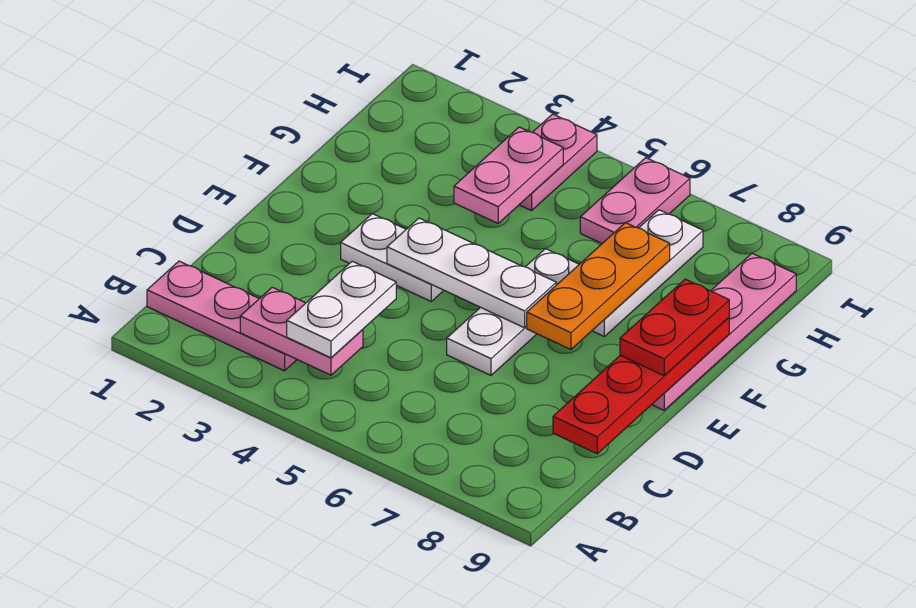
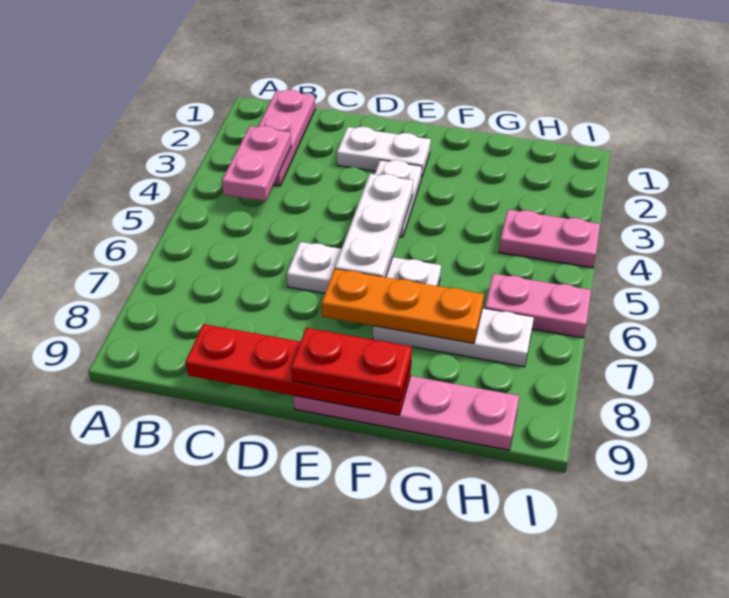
white 1x2 plate [287,261,396,358] -> white 1x2 plate moved to [337,127,431,178]
pink 1x2 plate [454,127,563,223] -> none

